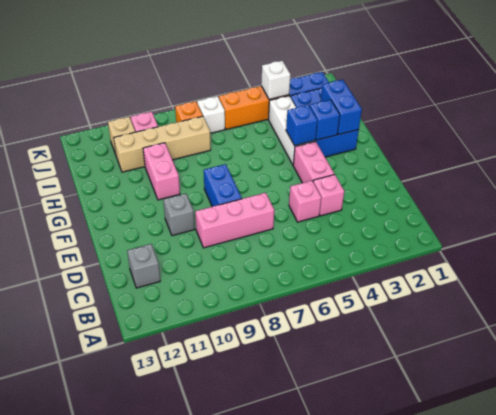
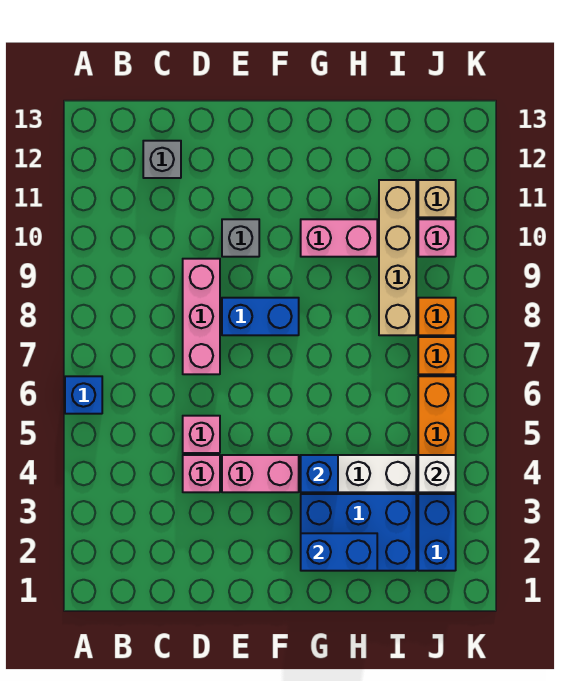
blue 1x1 brick [310,100,340,140] -> blue 1x1 brick moved to [65,376,102,414]
white 1x1 brick [197,96,225,133] -> orange 1x1 brick [418,337,456,374]

